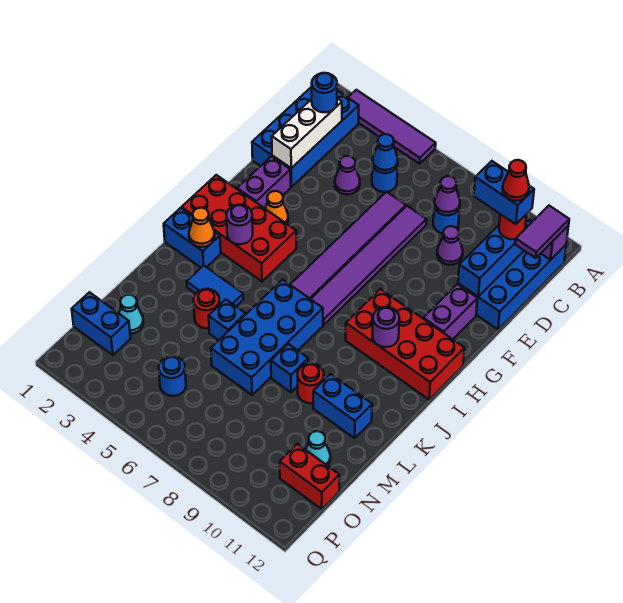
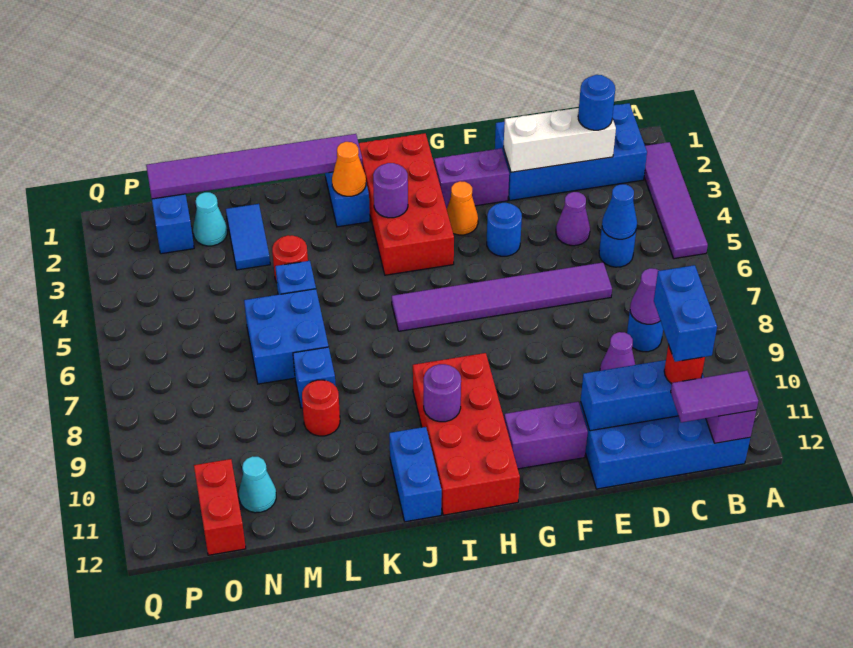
red 1x1 cone [502,160,529,201] -> none
purple 1x6 tile [311,206,427,325] -> purple 1x6 tile moved to [146,134,363,199]
blue 2x4 brick [211,280,323,395] -> blue 2x2 brick [244,289,329,384]
blue 1x2 tile [187,265,243,306] -> blue 1x2 tile moved to [226,204,270,270]
blue 1x2 brick [313,374,372,438] -> blue 1x2 brick moved to [389,427,442,522]
blue 1x1 round brick [159,356,186,396] -> blue 1x1 round brick moved to [487,203,522,256]

